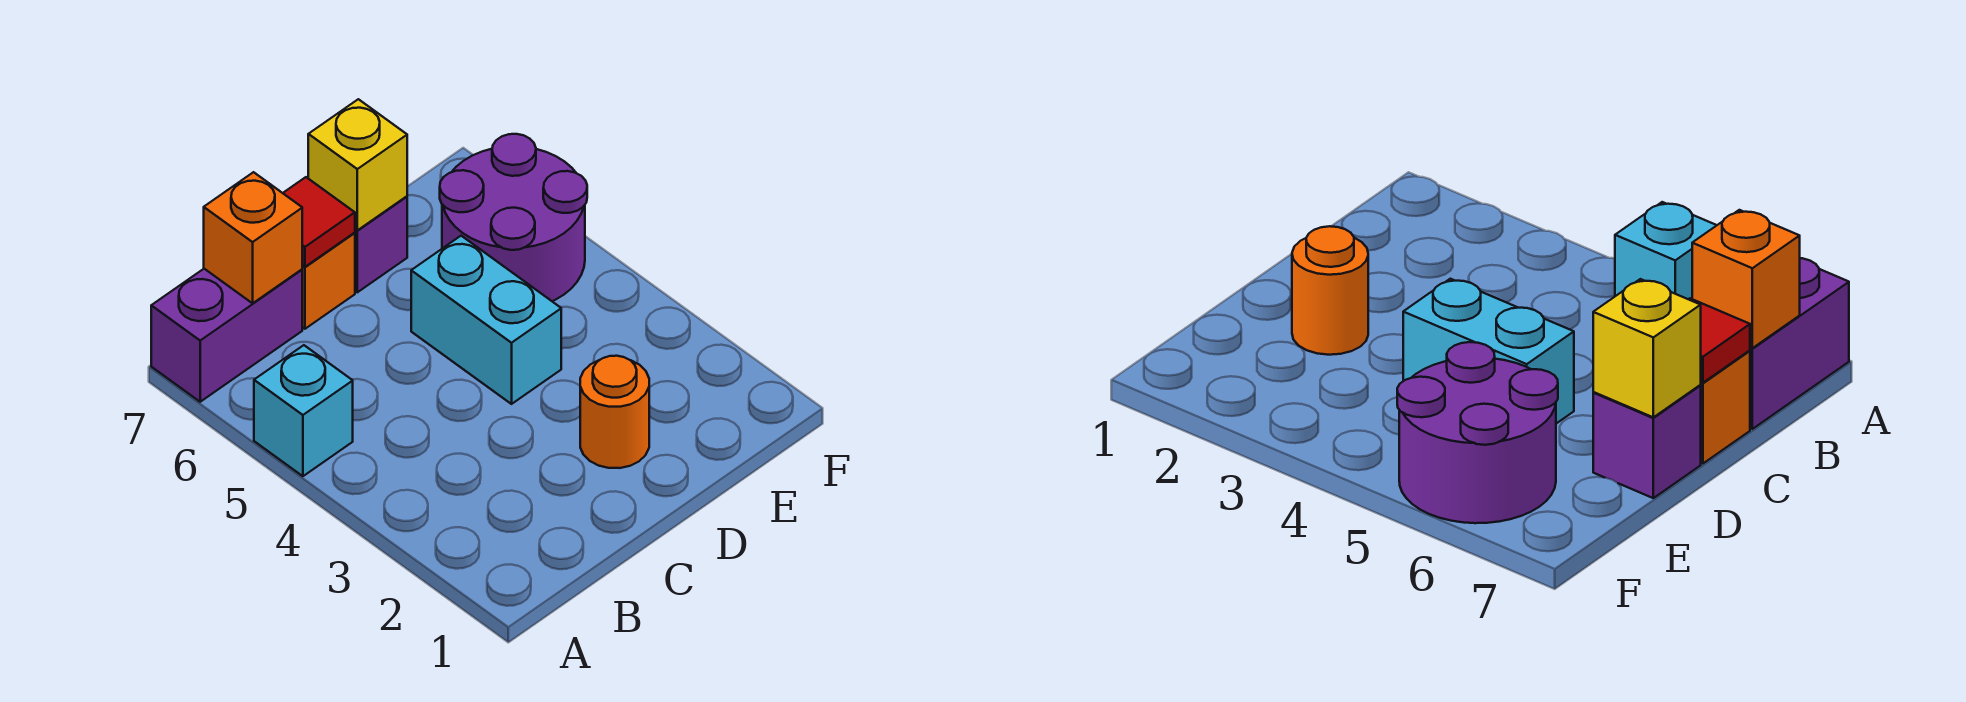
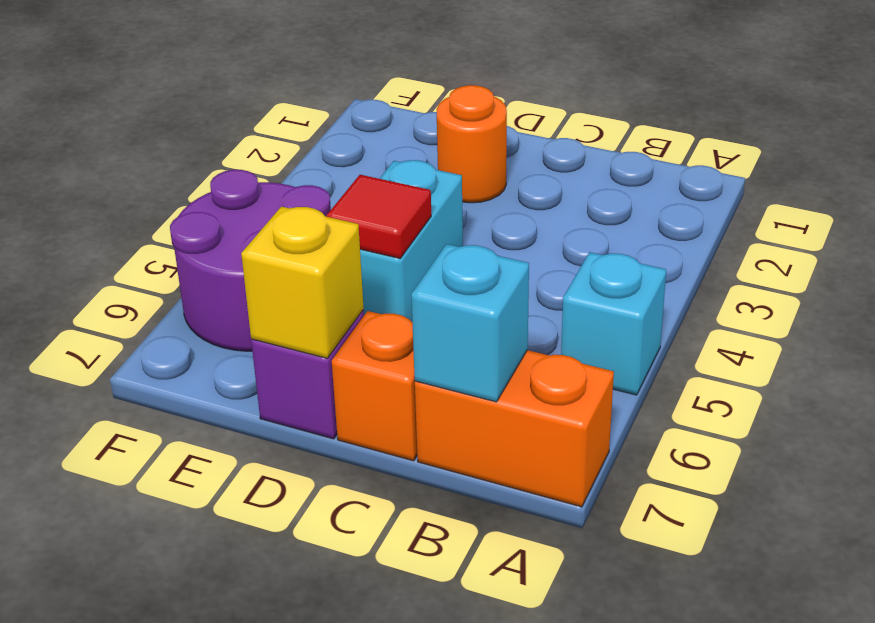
purple 1x2 brick [151,269,302,402] -> orange 1x2 brick [415,350,614,507]
orange 1x1 brick [204,172,302,303] -> cyan 1x1 brick [411,244,529,402]
red 1x1 tile [283,177,355,267] -> red 1x1 tile moved to [326,175,431,258]

